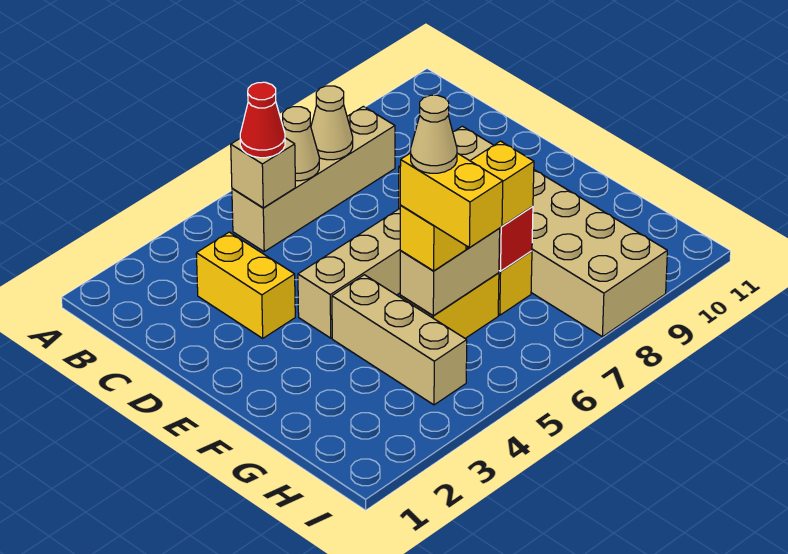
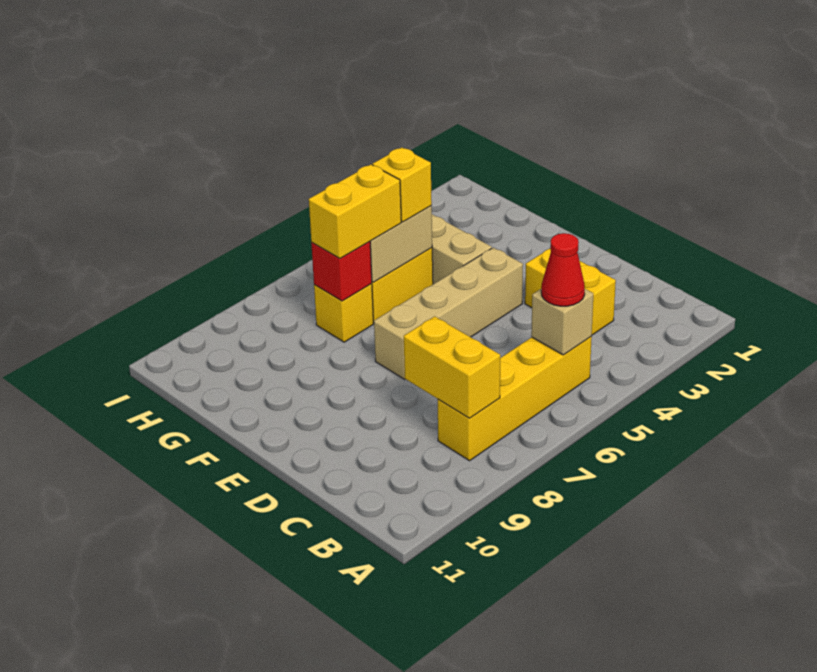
tan 1x4 brick [232,106,395,251] -> yellow 1x4 brick [438,337,592,461]
tan 1x1 cone [283,107,319,181] -> none
tan 1x1 cone [311,86,353,160] -> none
tan 2x6 brick [399,126,667,337] -> none
yellow 1x2 brick [400,153,503,248] -> yellow 1x2 brick moved to [403,316,500,418]
tan 1x1 cone [411,95,457,173] -> none

